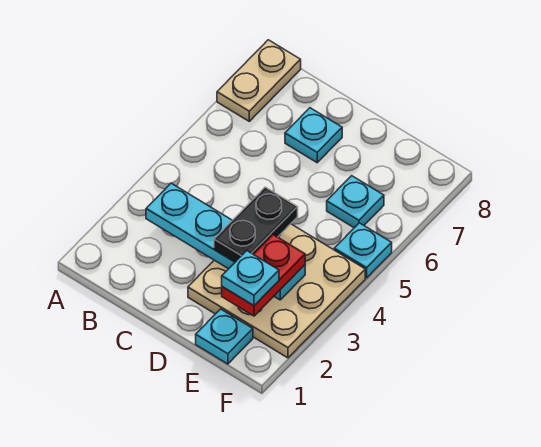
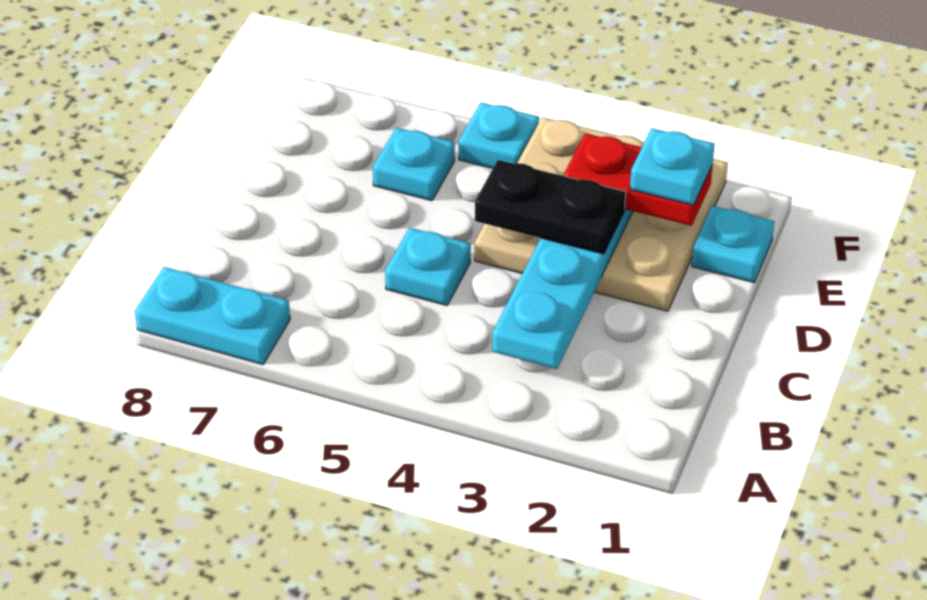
tan 1x2 plate [217,40,301,121] -> cyan 1x2 plate [135,267,290,365]
cyan 1x1 plate [285,108,342,163] -> cyan 1x1 plate moved to [385,228,471,305]

